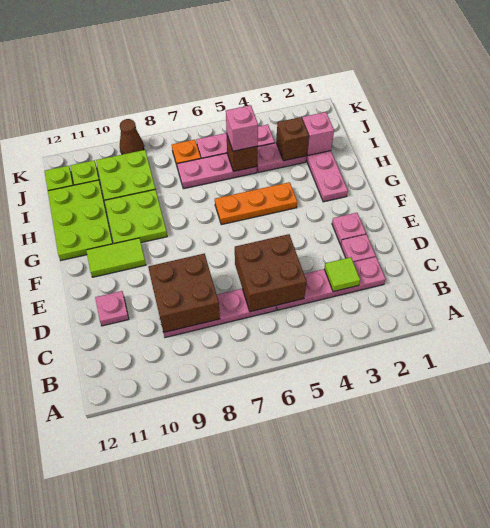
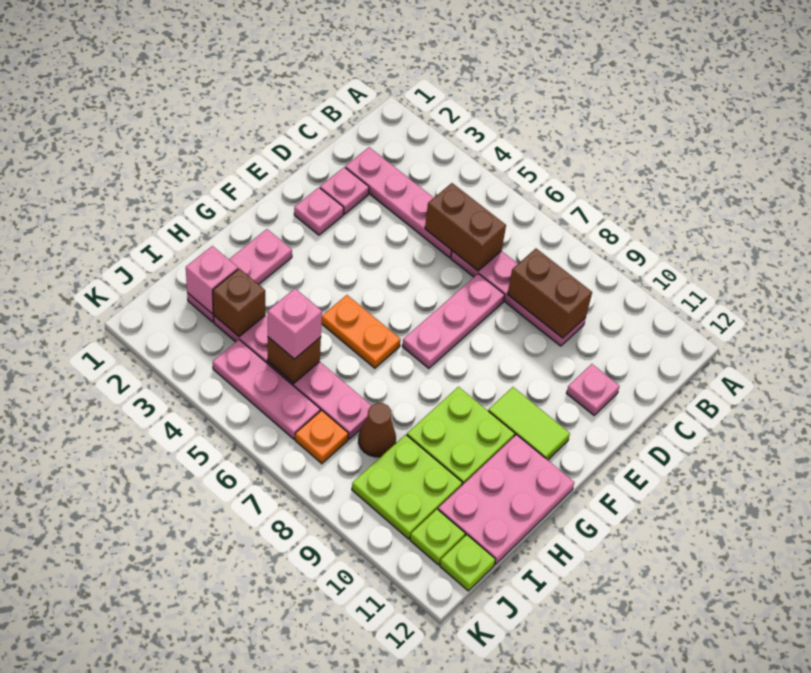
lime 1x1 tile [324,257,360,292] -> none
brown 2x2 brick [235,234,307,312] -> brown 1x2 brick [425,183,506,271]
brown 2x2 brick [148,254,220,333] -> brown 1x2 brick [508,249,592,338]
none -> pink 1x3 plate [402,274,505,368]
orange 1x3 plate [215,182,297,225] -> orange 1x2 plate [322,295,401,368]
lime 2x3 plate [48,180,113,260] -> pink 2x3 plate [438,435,574,564]
brown 1x1 cone [120,119,144,155] -> brown 1x1 cone moved to [359,403,396,457]

